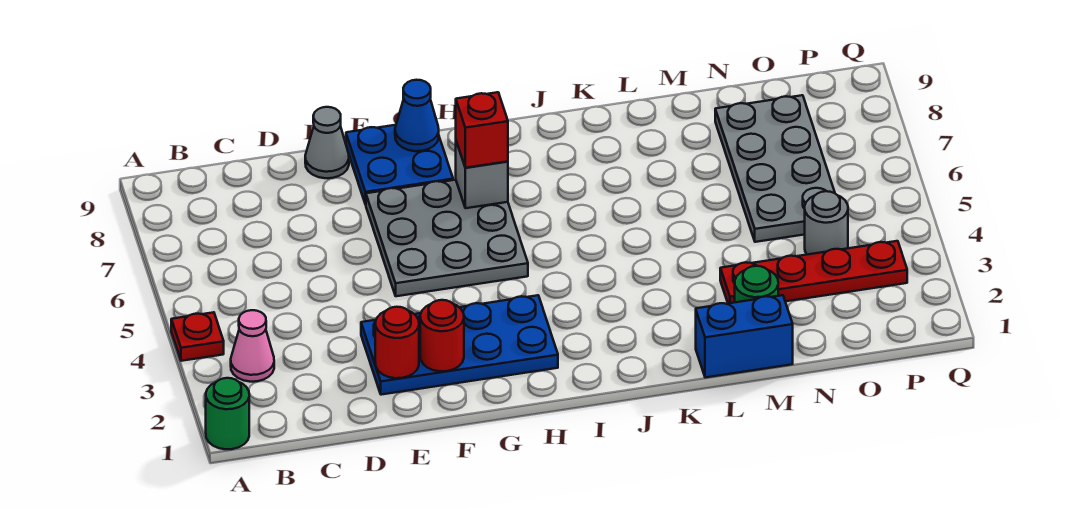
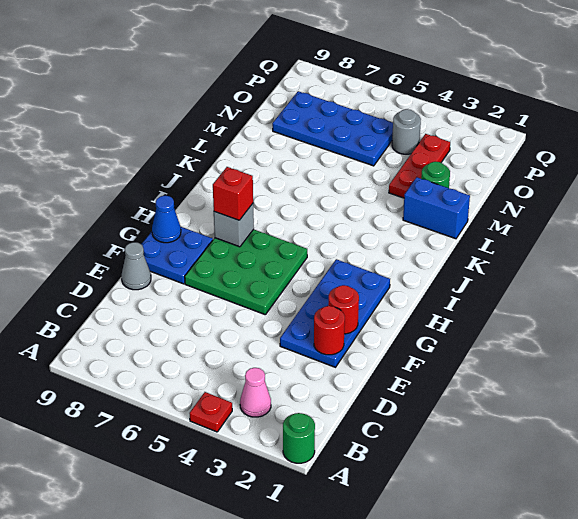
grey 3x3 plate [366,180,528,296] -> green 3x3 plate [185,229,307,314]
blue 1x2 brick [696,295,793,378] -> blue 1x2 brick turned to [403,177,470,239]
red 1x4 plate [720,241,907,303] -> red 1x3 plate [389,134,450,198]
grey 2x4 plate [715,95,835,242] -> blue 2x4 plate [272,91,393,166]

